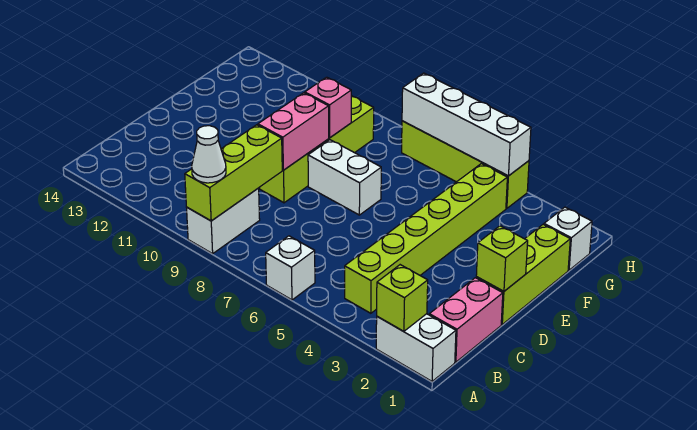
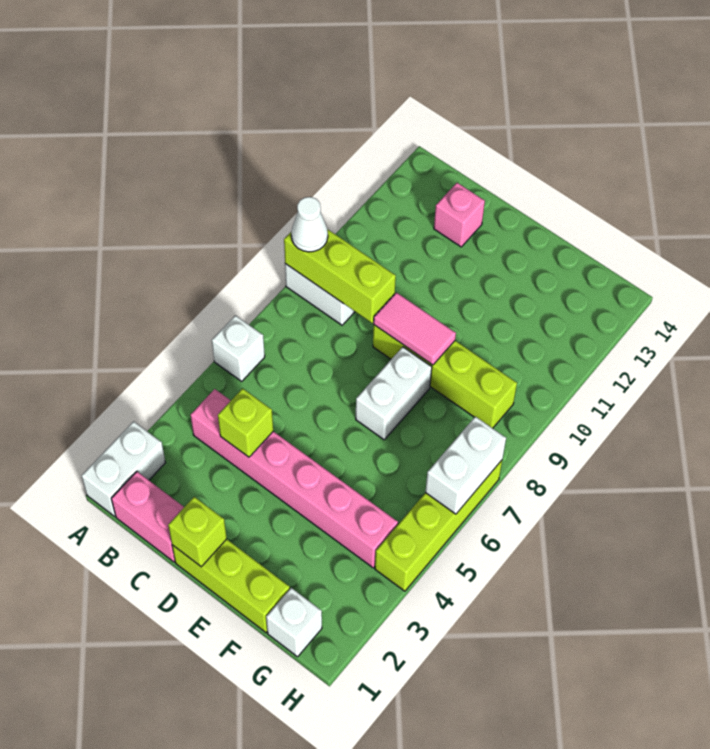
lime 1x1 brick [377,265,428,331] -> lime 1x1 brick moved to [218,388,273,457]
lime 1x6 brick [345,164,507,313] -> pink 1x6 brick [190,389,398,568]
pink 1x2 brick [258,93,329,170] -> pink 1x2 tile [374,293,456,365]
pink 1x1 brick [305,77,351,137] -> pink 1x1 brick moved to [434,183,485,247]
white 1x4 brick [402,73,531,176] -> white 1x2 brick [425,417,506,514]

